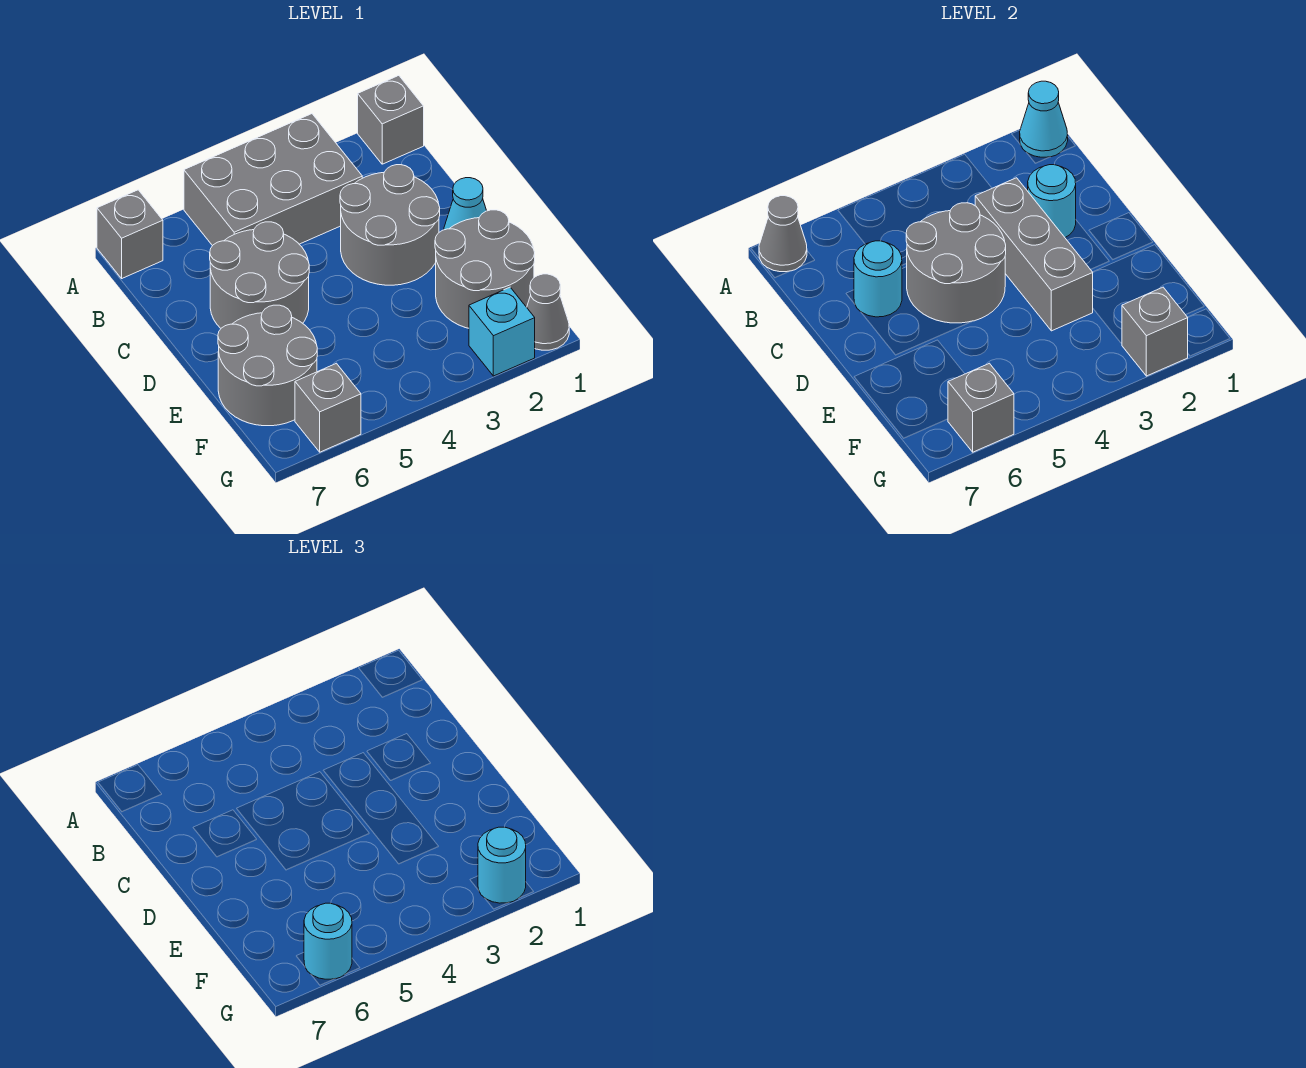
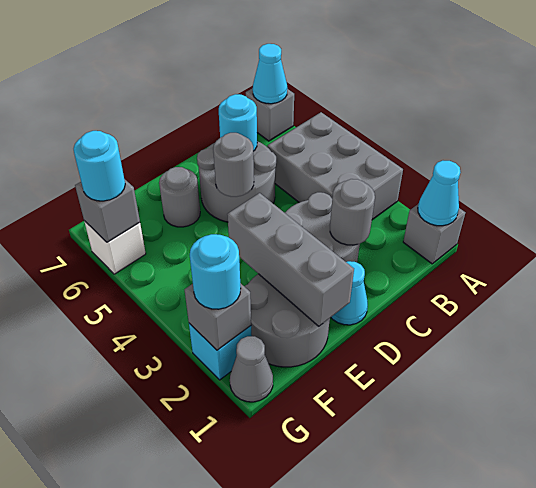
grey 1x1 cone [759,196,807,272] -> cyan 1x1 cone [253,44,287,104]
cyan 1x1 round brick [1028,165,1076,237] -> grey 1x1 round brick [330,179,375,245]
grey 1x3 brick [975,178,1093,331] -> grey 1x3 brick turned to [227,193,354,326]
grey 2x2 round brick [906,203,1006,323] -> grey 1x1 round brick [213,133,254,197]
grey 2x2 round brick [218,305,317,426] -> grey 1x1 round brick [159,167,200,227]
grey 1x1 brick [295,363,361,452] -> white 1x1 brick [84,221,146,274]

